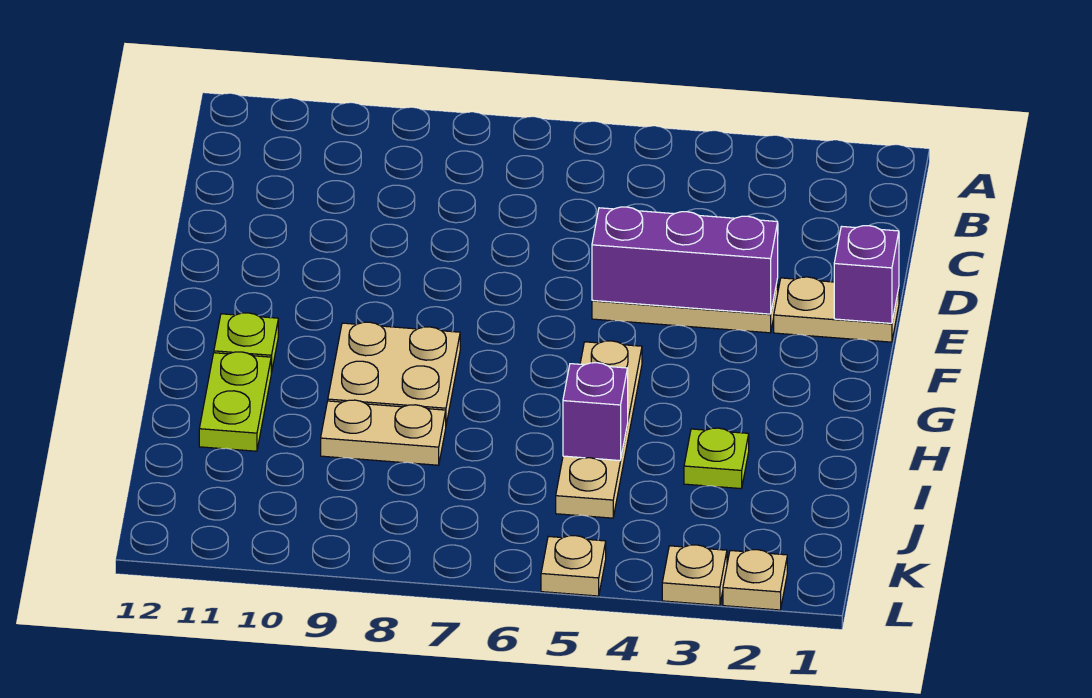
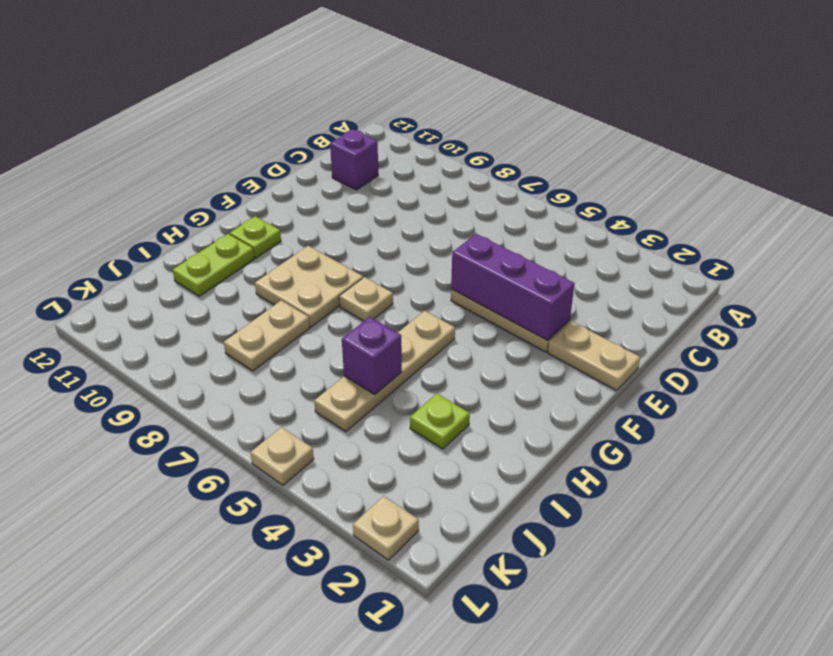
purple 1x1 brick [834,226,899,323] -> purple 1x1 brick moved to [330,129,378,190]
tan 1x2 plate [321,400,446,465] -> tan 1x2 plate turned to [224,300,310,371]
tan 1x1 plate [662,545,727,605] -> tan 1x1 plate moved to [339,277,393,321]

